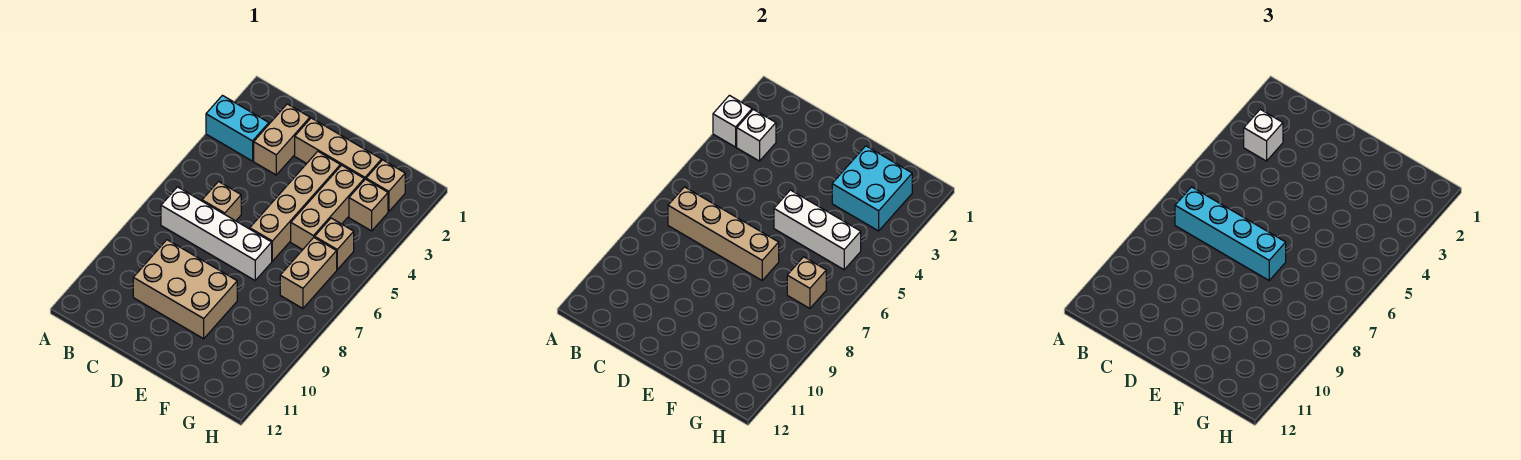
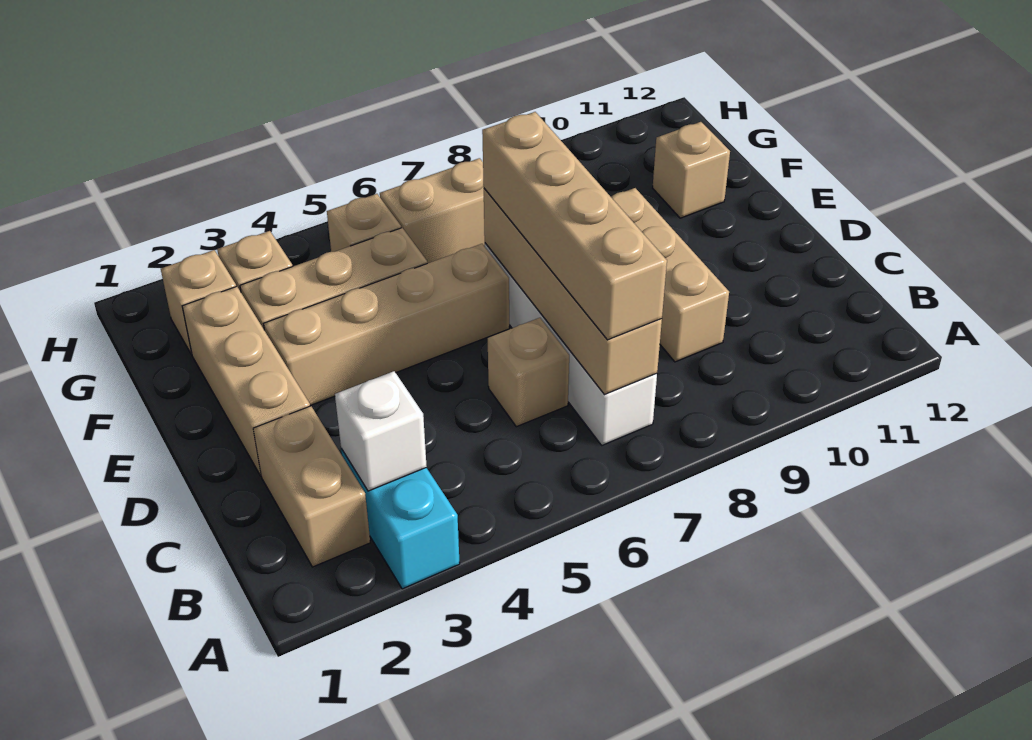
white 1x1 brick [713,95,752,147] -> none
white 1x1 brick [1244,109,1283,161] -> none
cyan 1x4 brick [1175,187,1286,280] -> tan 1x4 brick [482,112,667,340]
tan 1x2 brick [254,104,310,175] -> tan 1x2 brick turned to [253,406,370,567]
tan 2x3 brick [133,240,237,339] -> tan 1x3 brick [611,188,729,362]
white 1x3 brick [774,190,861,270] -> none
cyan 2x2 brick [832,146,912,231] -> none
tan 1x1 brick [787,257,826,308] -> tan 1x1 brick moved to [653,122,730,218]

